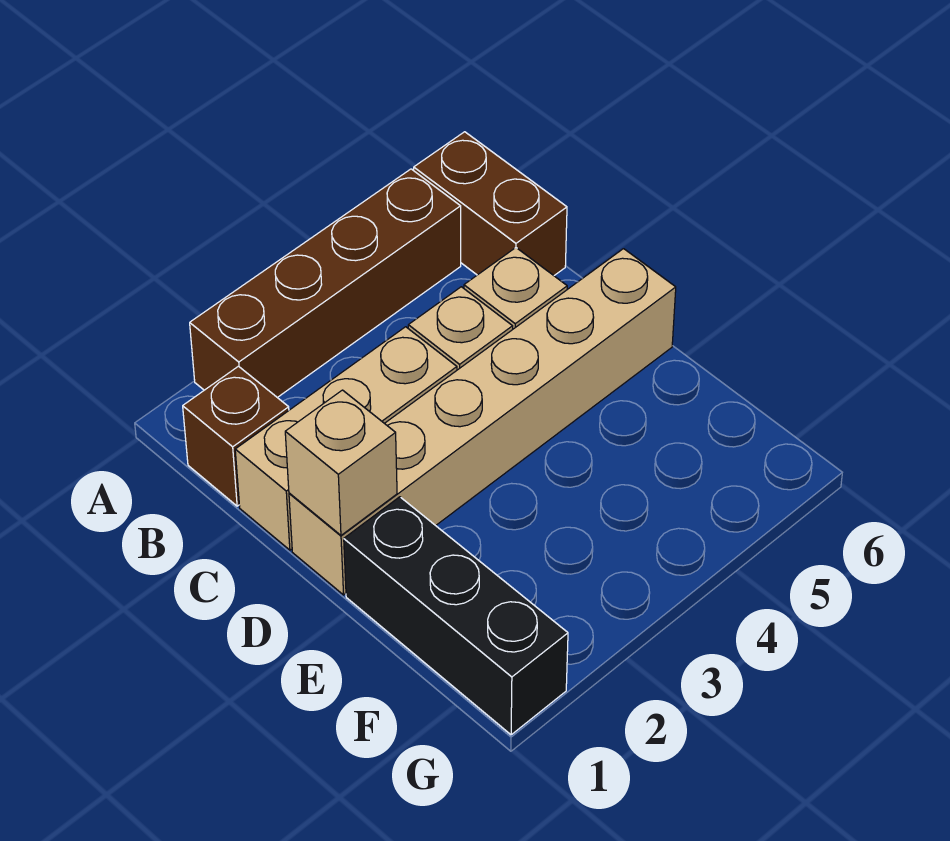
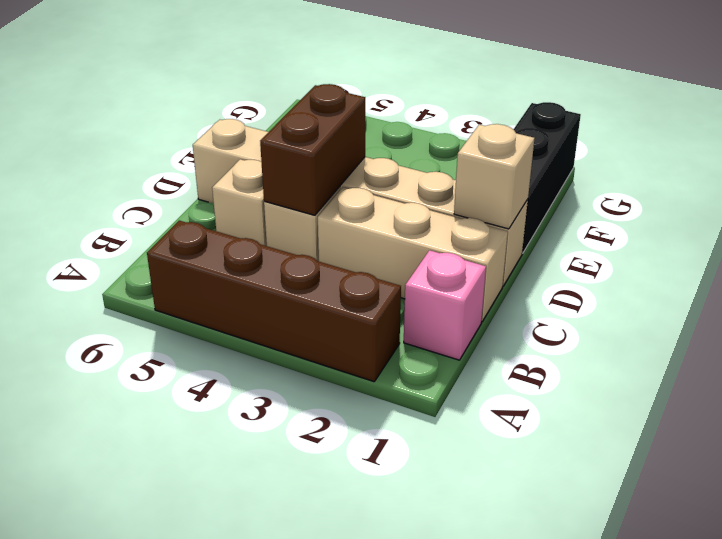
brown 1x2 brick [414,132,567,275] -> brown 1x2 brick moved to [260,84,365,215]
brown 1x1 brick [183,366,289,506] -> pink 1x1 brick [404,250,486,360]

